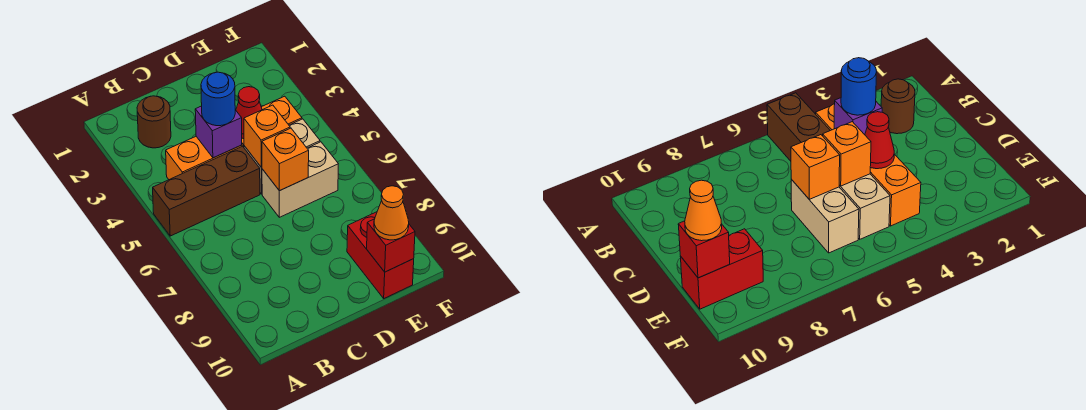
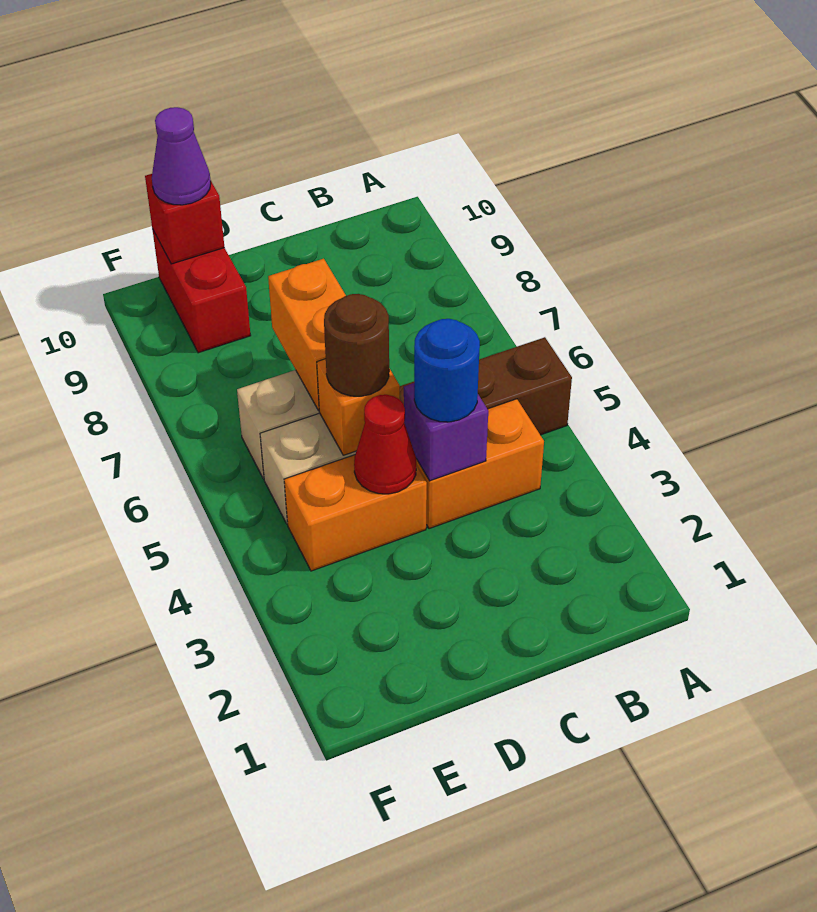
brown 1x1 round brick [137,96,171,148] -> brown 1x1 round brick moved to [324,294,389,396]
orange 1x1 brick [262,128,309,191] -> orange 1x2 brick [268,259,346,410]
orange 1x1 cone [374,186,409,240] -> purple 1x1 cone [152,107,211,205]

